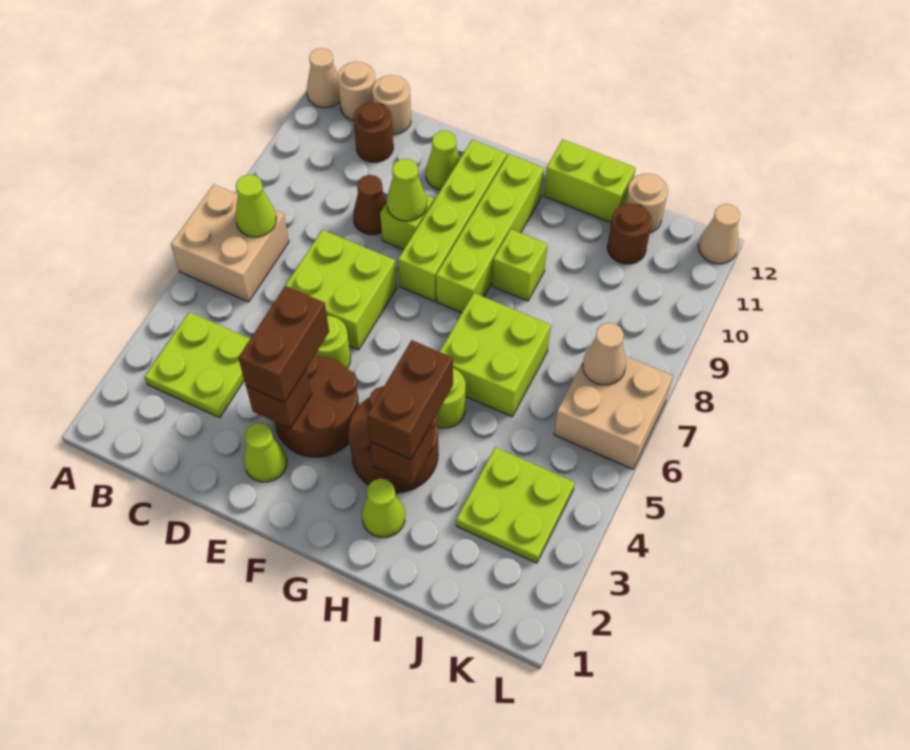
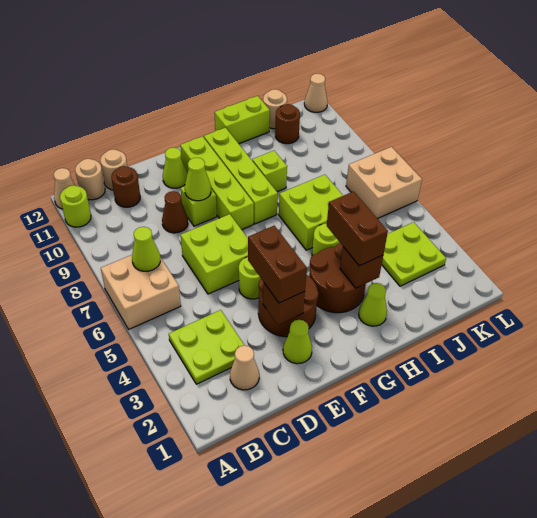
none -> lime 1x1 round brick [60,185,91,227]
tan 1x1 cone [583,323,626,385] -> tan 1x1 cone moved to [230,345,259,390]

